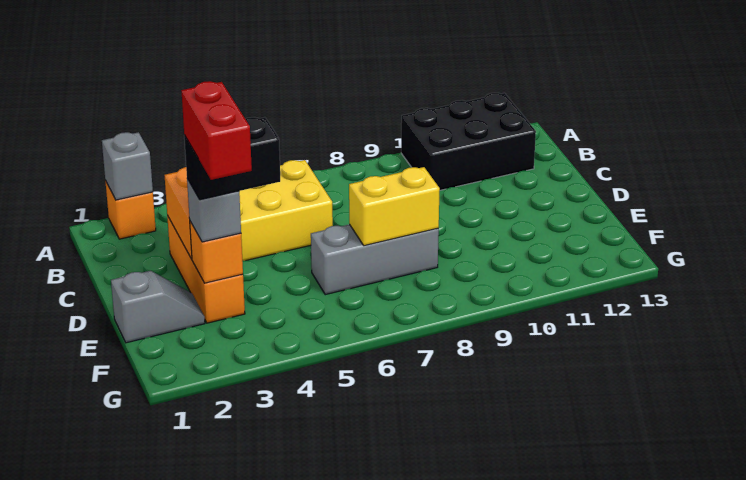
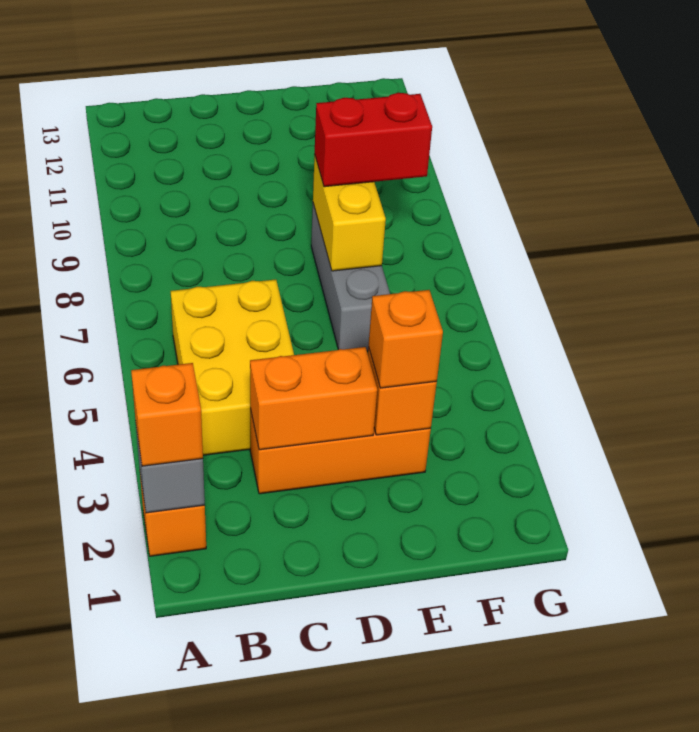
none -> orange 1x1 brick [131,363,203,466]
black 2x3 brick [401,93,536,190] -> none
grey 1x2 slope [111,271,205,343] -> none
grey 1x1 brick [187,179,241,242] -> orange 1x1 brick [369,290,443,388]
black 1x2 brick [184,117,280,200] -> none
red 1x2 brick [181,81,252,180] -> red 1x2 brick moved to [315,93,432,187]

